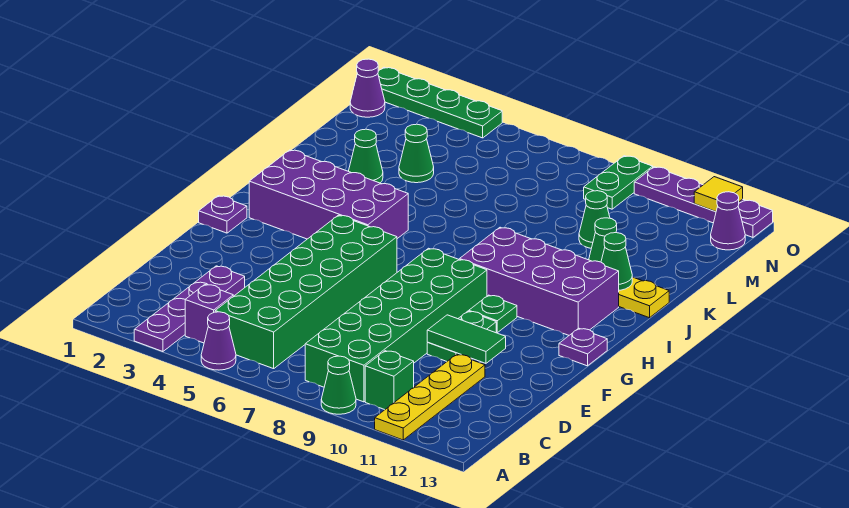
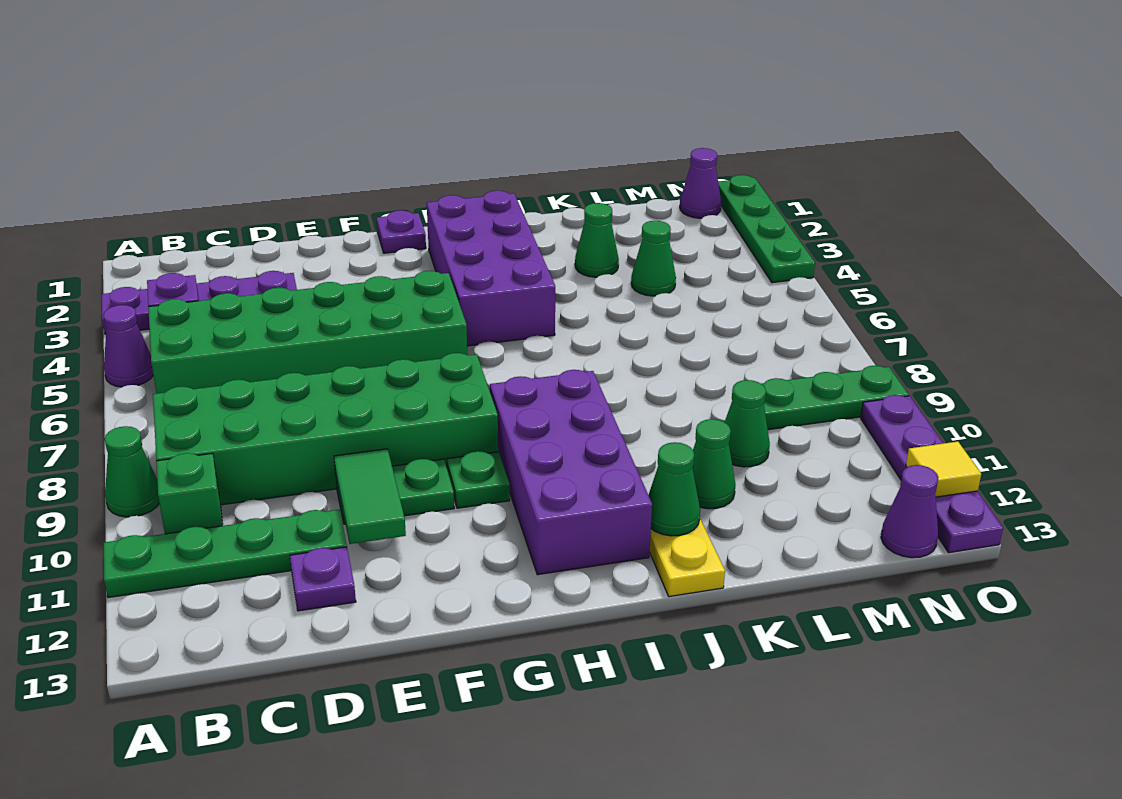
yellow 1x4 plate [375,354,485,440] -> green 1x4 plate [104,510,347,598]
purple 1x1 plate [559,328,607,366] -> purple 1x1 plate moved to [290,547,356,611]
green 1x2 plate [584,156,653,209] -> green 1x3 plate [761,366,909,430]

